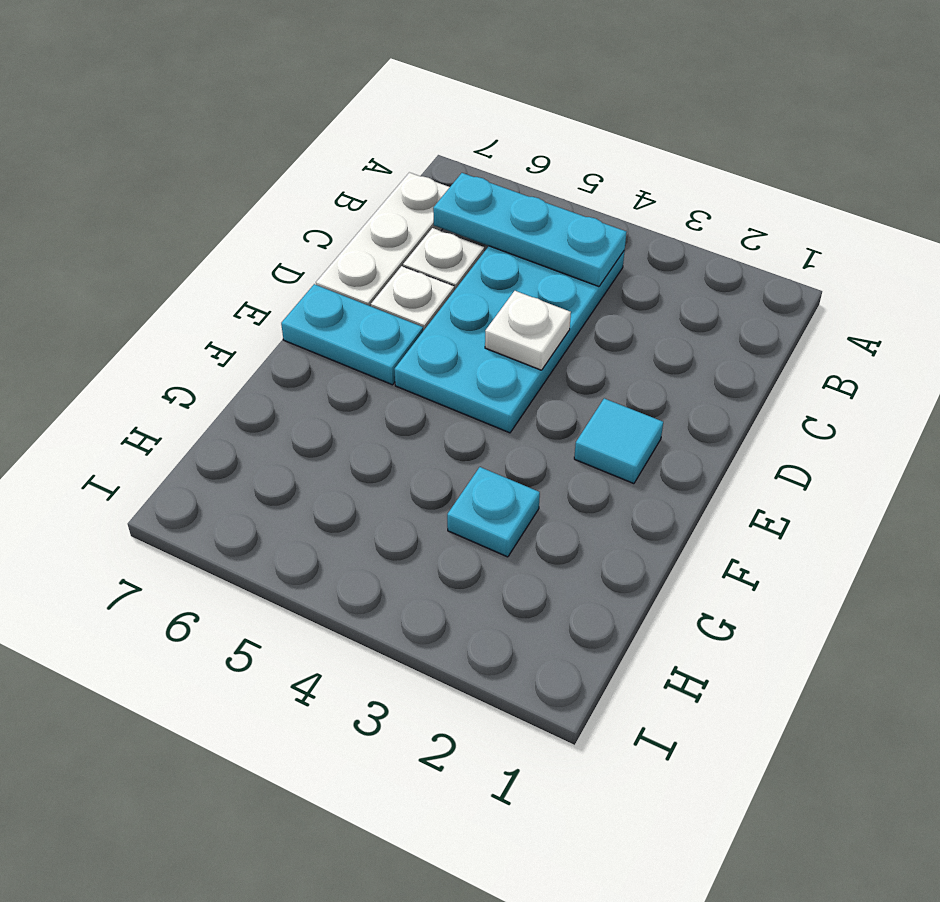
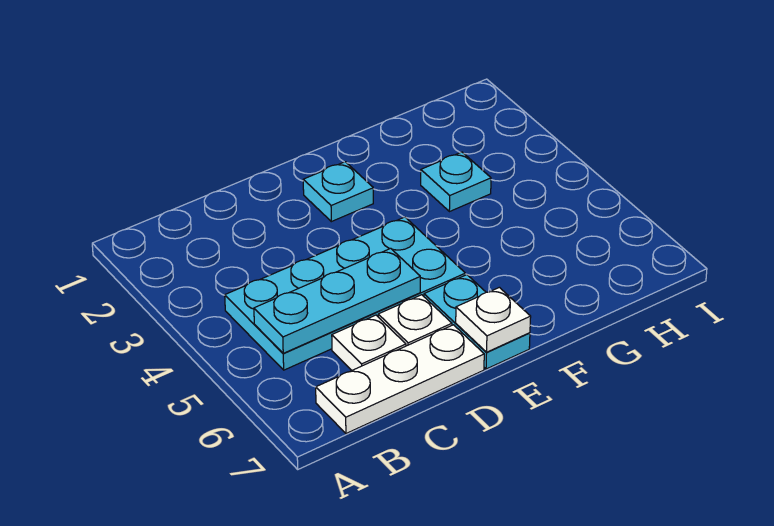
cyan 1x3 plate [433,173,626,287] -> cyan 1x3 plate turned to [254,248,420,353]
white 1x1 plate [485,291,571,370] -> white 1x1 plate moved to [456,287,531,352]
cyan 1x1 tile [574,398,663,484] -> cyan 1x1 plate [303,162,373,222]

